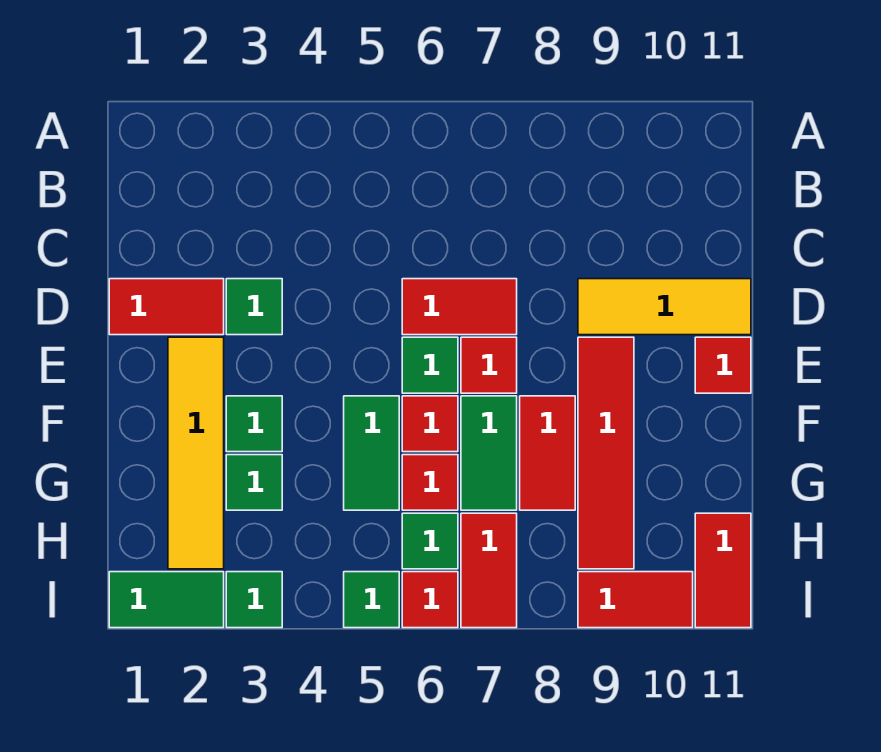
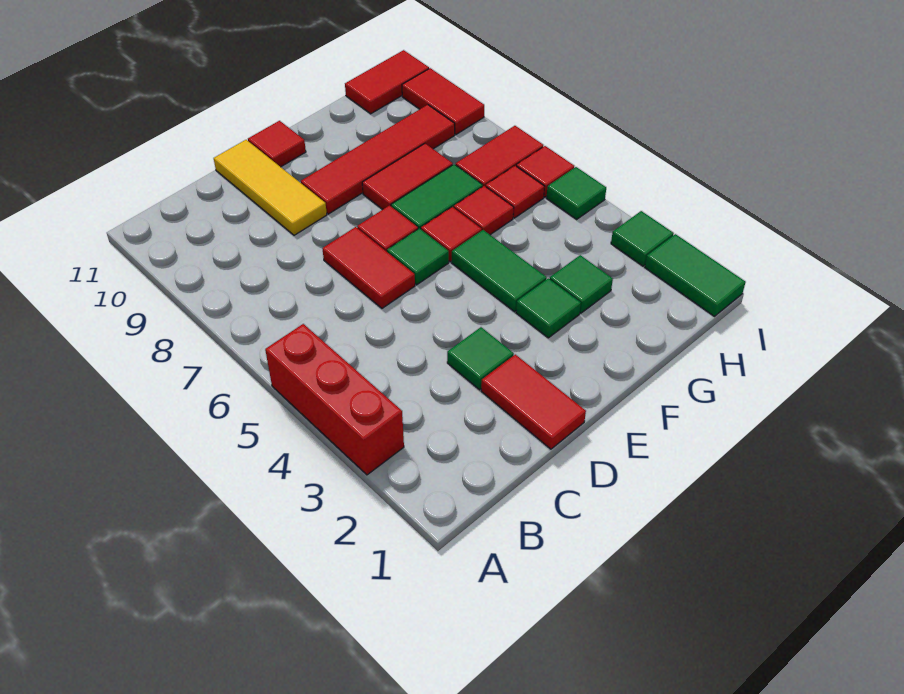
none -> red 1x3 brick [265,324,404,475]
yellow 1x4 tile [168,337,224,569] -> none
green 1x2 tile [344,396,399,510] -> green 1x2 tile turned to [452,230,547,312]
green 1x1 tile [402,513,458,569] -> red 1x1 tile [486,166,544,218]

